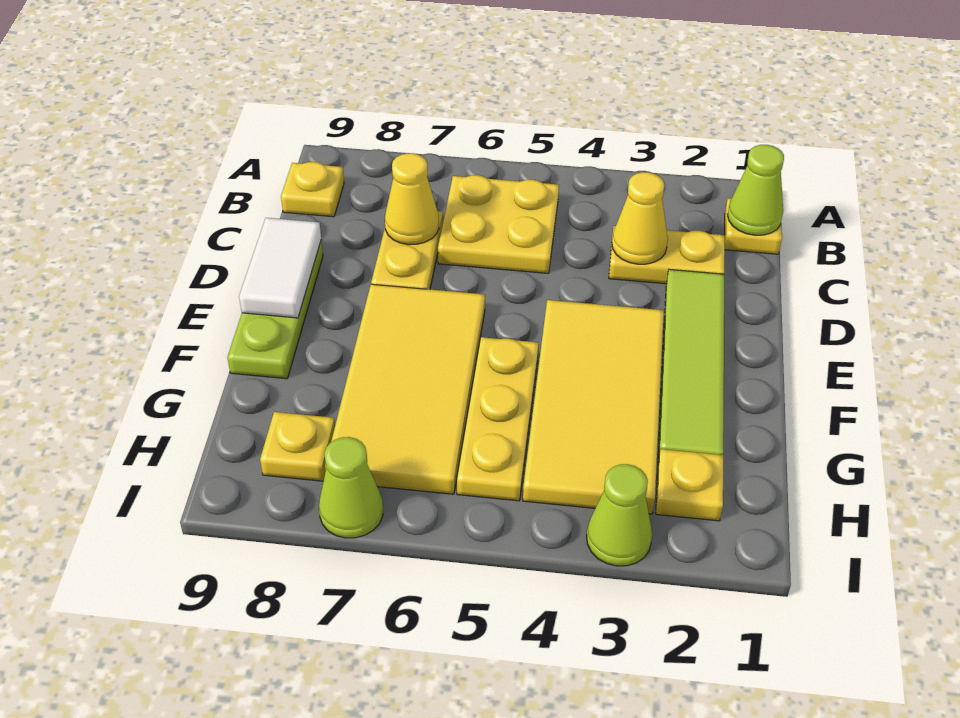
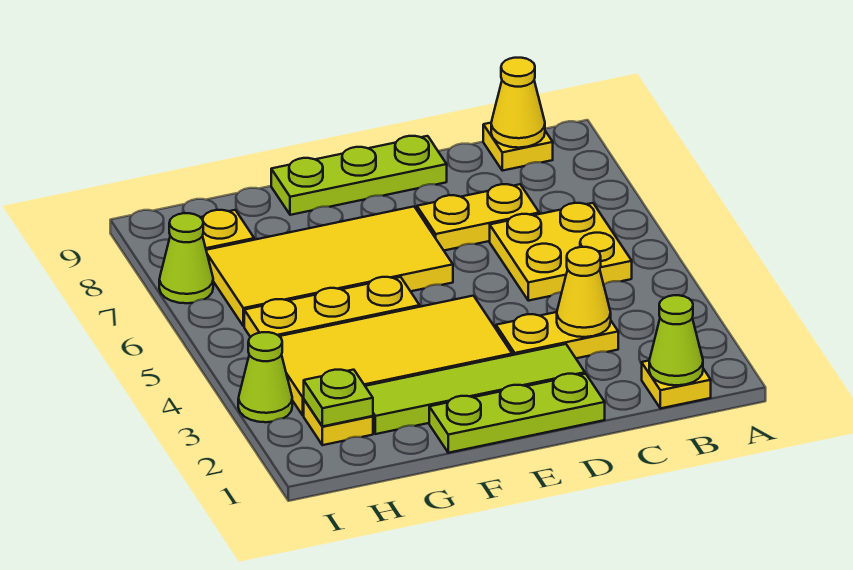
yellow 1x2 plate [609,226,725,284] -> yellow 1x2 plate turned to [496,312,618,358]
yellow 1x1 cone [385,153,439,245] -> yellow 1x1 cone moved to [491,58,545,148]
none -> lime 1x3 plate [429,374,605,453]
white 1x2 tile [239,218,321,318] -> none
none -> lime 1x1 plate [304,370,373,426]

